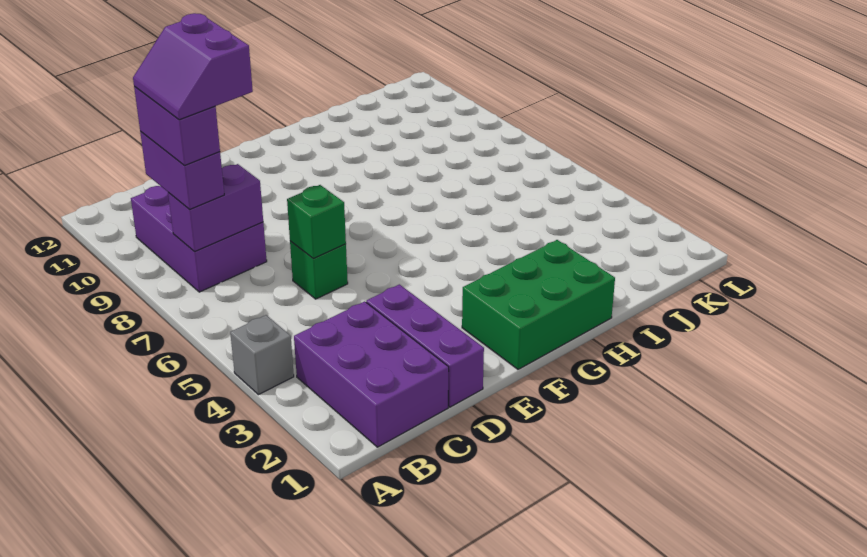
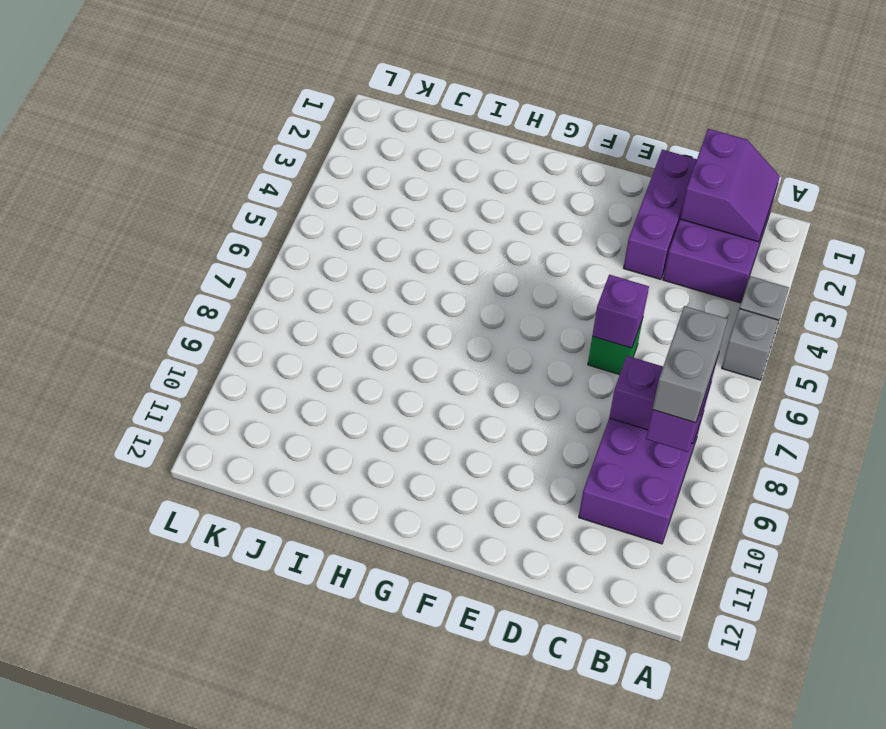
none -> grey 1x1 brick [722,309,779,380]
purple 1x2 brick [134,86,220,165] -> grey 1x2 brick [652,306,728,423]
purple 2x2 slope [133,13,253,120] -> purple 2x2 slope moved to [680,129,780,242]
green 1x1 brick [287,185,346,258] -> purple 1x1 brick [592,275,649,348]
green 2x3 brick [462,240,615,369] -> none

